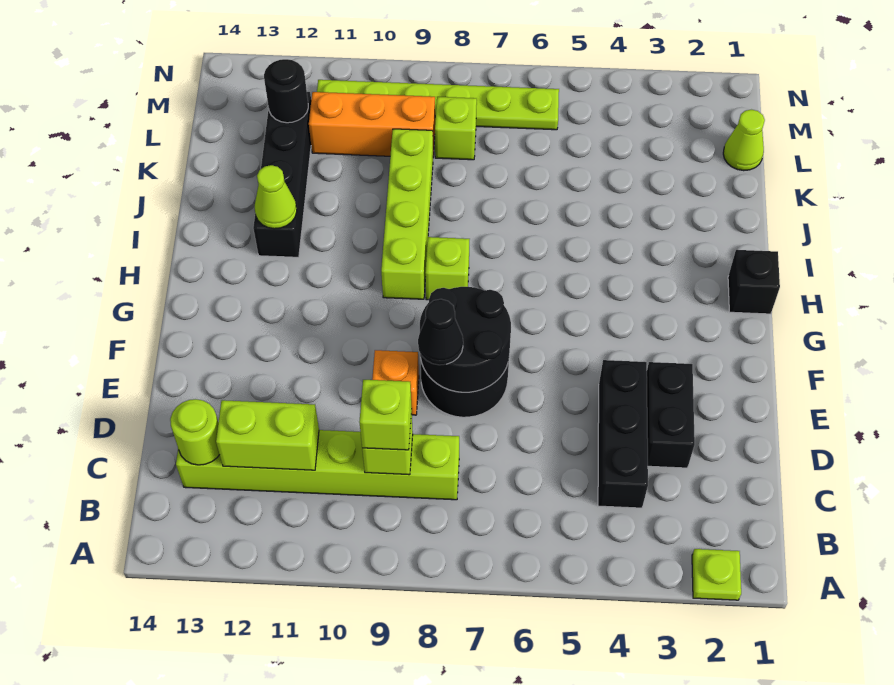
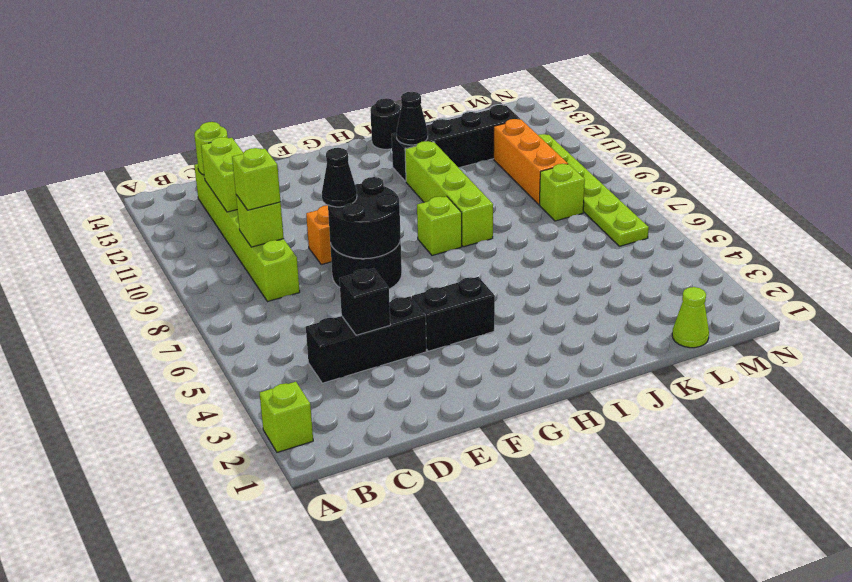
lime 1x1 plate [692,549,741,600] -> lime 1x1 brick [260,382,313,453]
black 1x2 brick [647,362,695,468] -> black 1x2 brick moved to [412,277,495,351]
black 1x1 brick [728,250,780,314] -> black 1x1 brick moved to [339,268,390,335]
lime 1x4 brick [381,129,433,299] -> lime 1x4 brick turned to [405,141,493,247]
lime 1x1 cone [255,165,297,229] -> black 1x1 cone [396,92,428,145]
black 1x1 round brick [264,59,308,123] -> black 1x1 round brick moved to [370,98,401,149]

